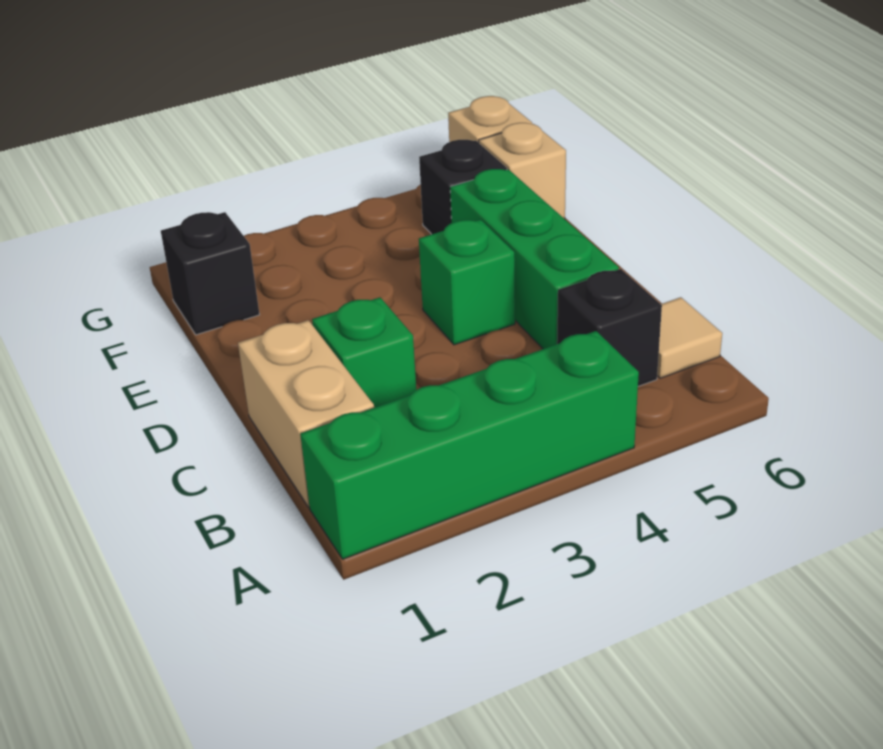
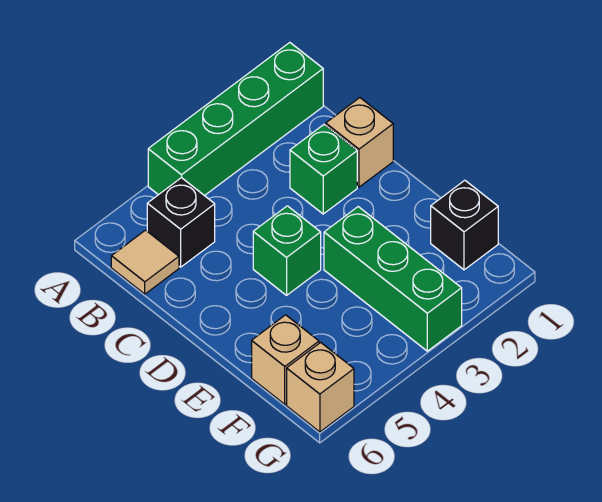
tan 1x2 brick [238,320,374,507] -> tan 1x1 brick [326,98,393,187]
green 1x3 brick [450,169,619,349] -> green 1x3 brick moved to [324,207,462,351]
black 1x1 brick [419,140,507,234] -> none

